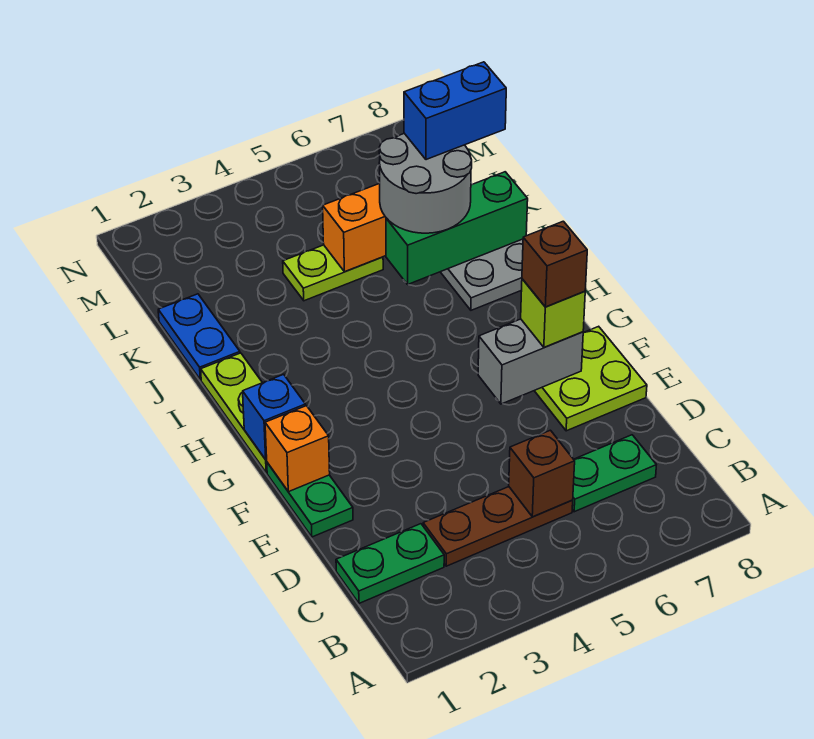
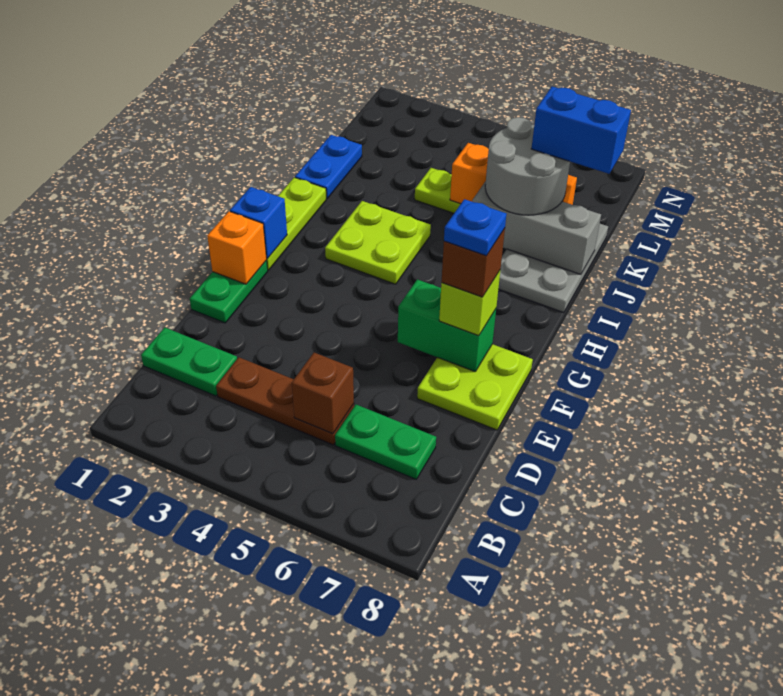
grey 1x2 brick [478,319,583,404] -> green 1x2 brick [398,279,496,371]
none -> blue 1x1 plate [444,199,506,256]
none -> lime 2x2 plate [325,201,431,284]
green 1x3 brick [386,172,528,284] -> grey 1x3 brick [472,181,601,274]

